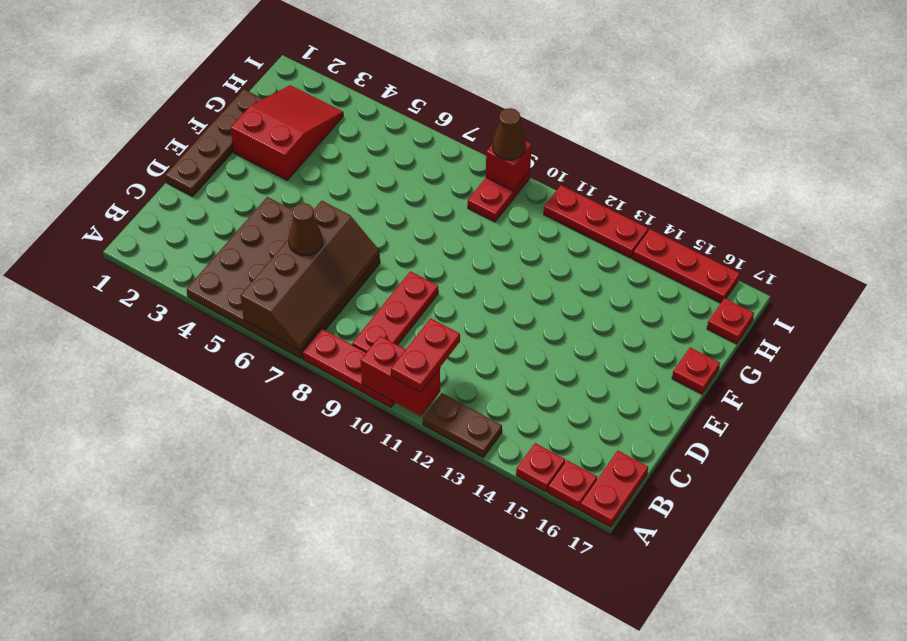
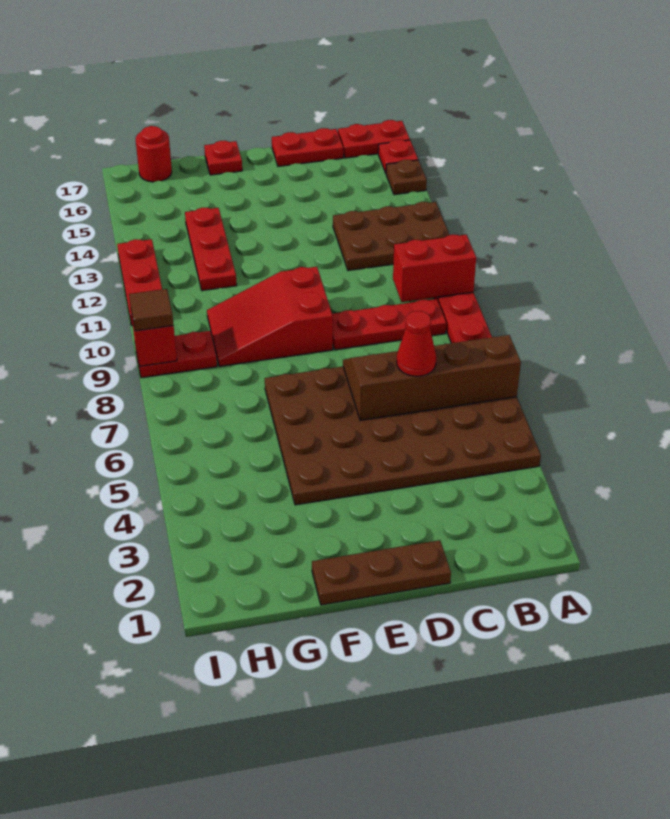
brown 4x4 plate [187,197,380,359] -> brown 4x6 plate [265,367,541,505]
red 1x2 brick [360,336,440,416] -> red 1x2 brick turned to [393,235,476,302]
red 1x2 plate [391,318,460,392] -> red 1x2 plate moved to [272,128,343,166]
brown 1x2 plate [423,393,502,458] -> brown 2x3 plate [333,202,449,271]
red 1x1 plate [516,443,565,492] -> brown 1x1 plate [386,160,427,195]
brown 1x1 cone [288,203,323,256] -> red 1x1 cone [397,311,436,376]
brown 1x4 plate [165,89,263,197] -> brown 1x3 plate [312,540,451,605]
red 2x3 slope [231,85,343,180] -> red 2x3 slope moved to [207,267,333,366]
red 1x1 plate [707,298,754,344] -> red 1x1 round brick [136,126,172,182]
brown 1x1 cone [493,108,525,160] -> brown 1x1 tile [129,289,174,331]
red 1x3 plate [632,229,740,303] -> red 1x3 plate moved to [185,208,237,291]

